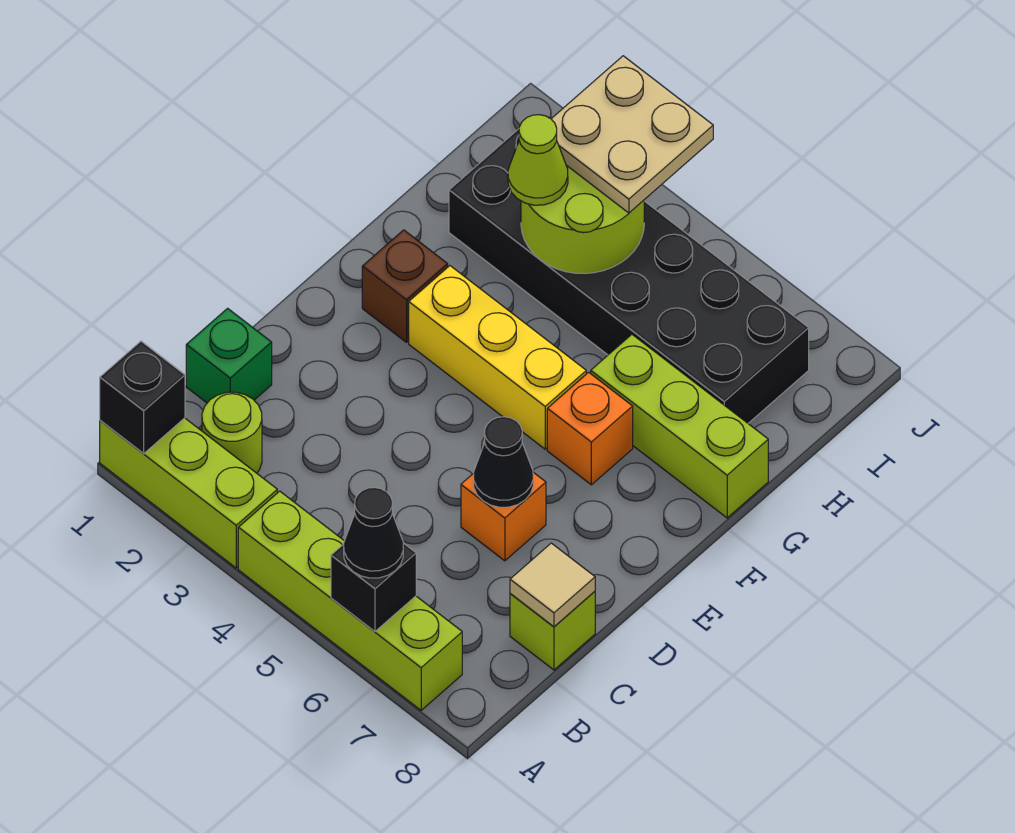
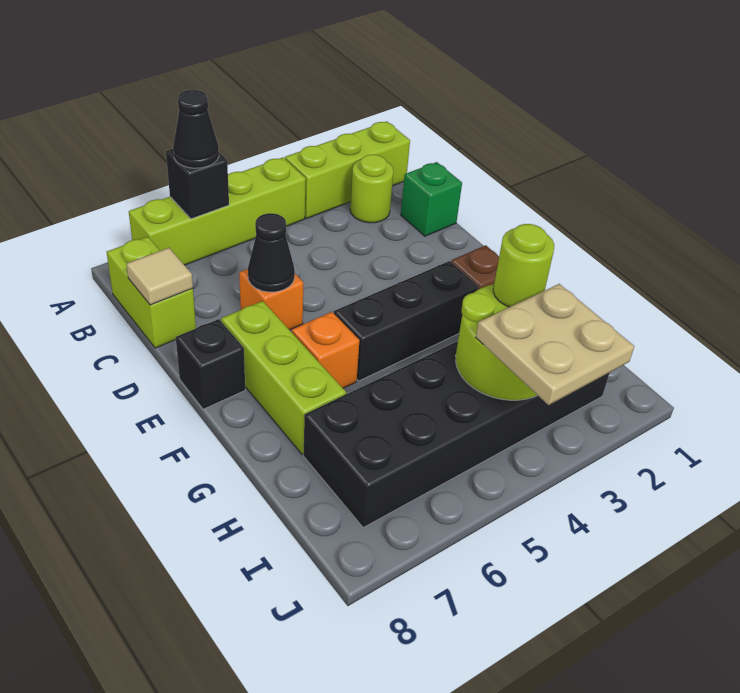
black 1x1 brick [100,341,185,454] -> black 1x1 brick moved to [176,319,245,409]
lime 1x1 brick [510,591,595,670] -> lime 1x2 brick [107,237,196,348]
yellow 1x3 brick [409,266,586,449] -> black 1x3 brick [334,261,478,381]
lime 1x3 brick [591,335,768,518] -> lime 1x3 brick turned to [221,301,346,455]
lime 1x1 cone [508,115,568,205] -> lime 1x1 round brick [493,224,554,307]

